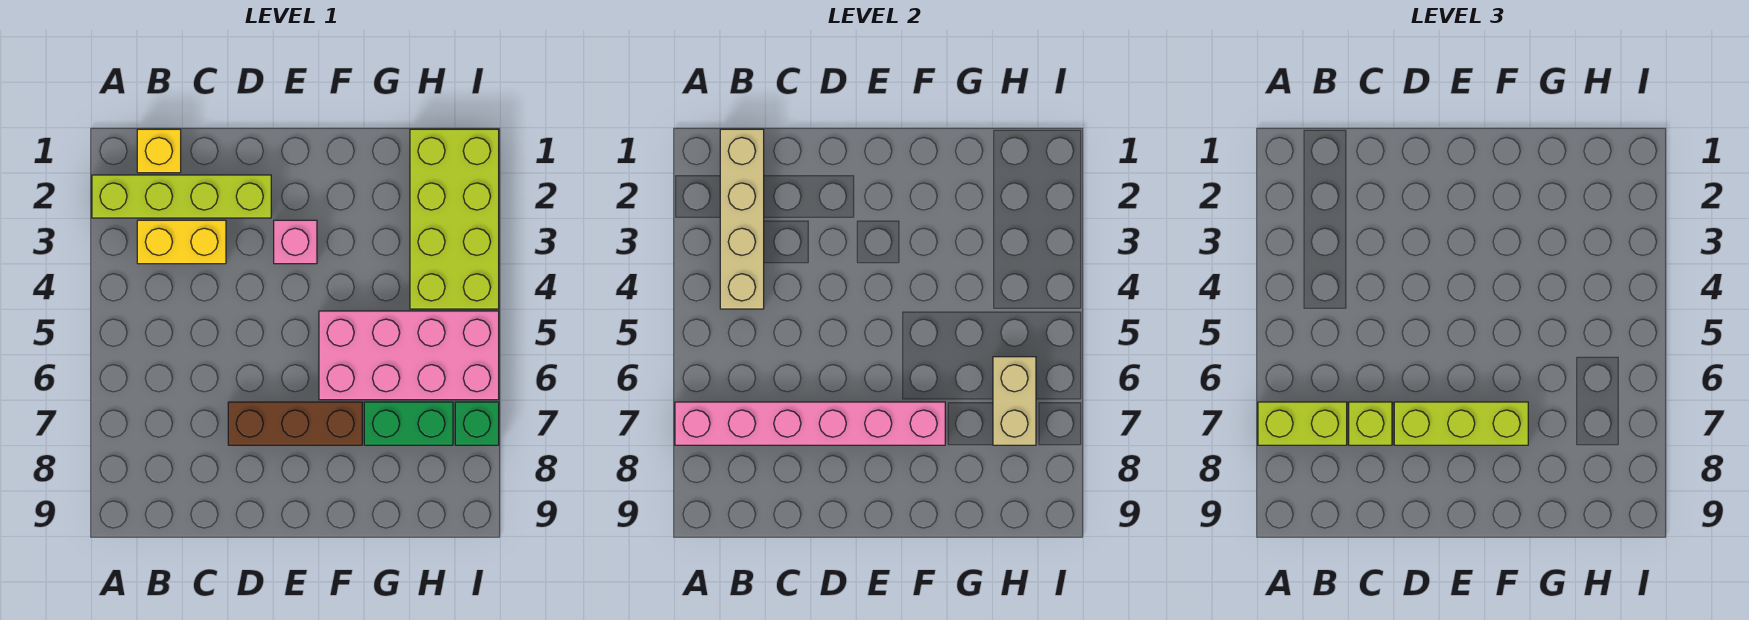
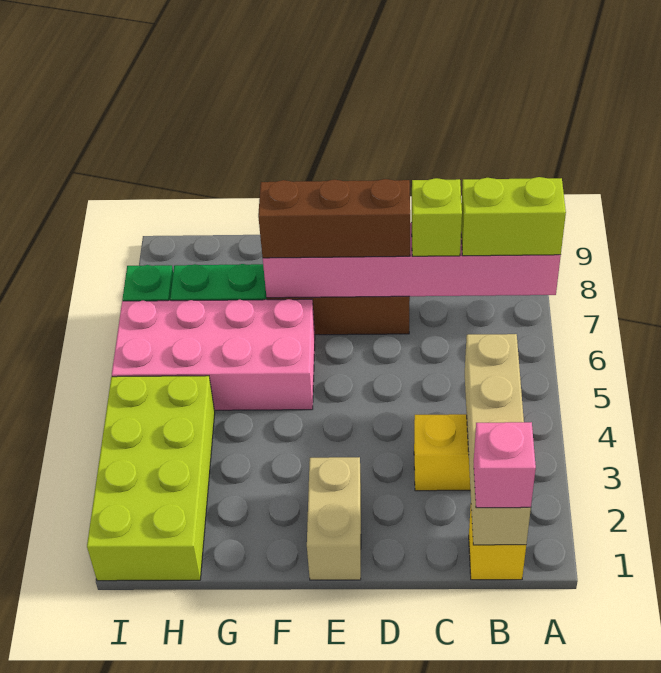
lime 1x4 brick [92,175,271,218] -> none
lime 1x3 brick [1394,402,1528,445] -> brown 1x3 brick [258,179,410,258]
pink 1x1 brick [274,220,317,264] -> pink 1x1 brick moved to [474,422,536,508]
tan 1x2 brick [993,357,1036,445] -> tan 1x2 brick moved to [307,457,361,580]

